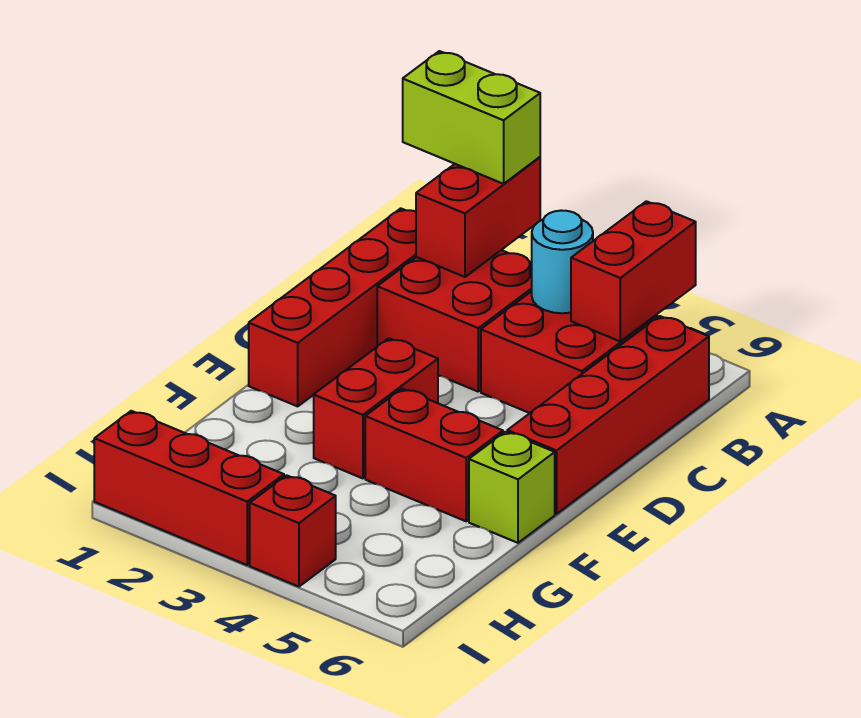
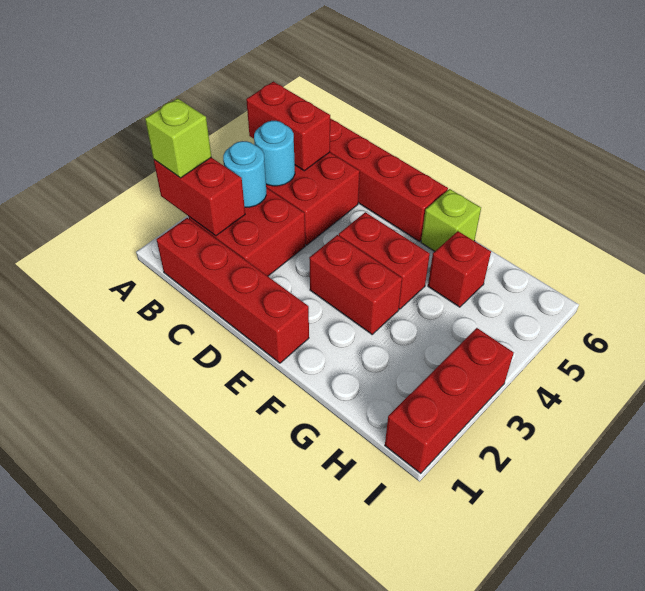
lime 1x2 brick [403,51,540,184] -> lime 1x1 brick [145,98,211,178]
none -> cyan 1x1 round brick [223,141,266,207]
red 1x2 brick [365,389,503,521] -> red 1x2 brick turned to [339,212,430,309]
red 1x1 brick [250,475,336,587] -> red 1x1 brick moved to [428,231,491,307]

